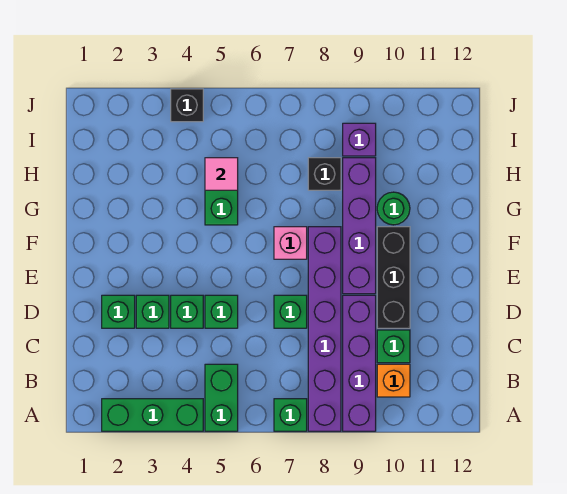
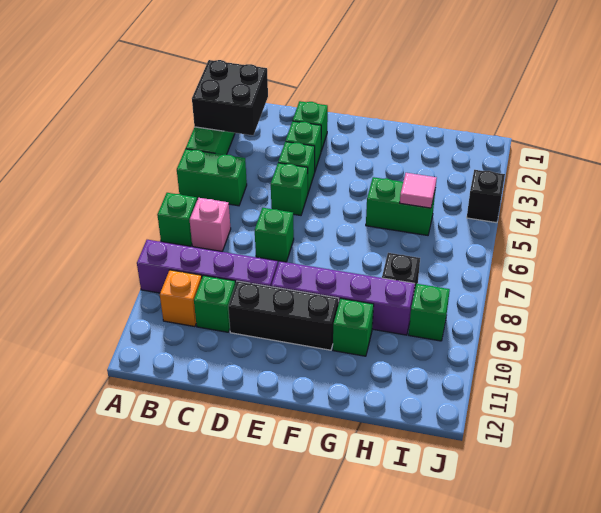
none -> black 2x2 brick [192,60,268,135]
purple 1x6 brick [308,227,341,431] -> none
pink 1x1 brick [274,227,307,259] -> pink 1x1 brick moved to [190,198,231,252]
green 1x1 round brick [377,192,410,225] -> green 1x1 brick [333,298,374,356]
purple 1x1 brick [343,123,376,156] -> green 1x1 brick [409,284,450,341]

